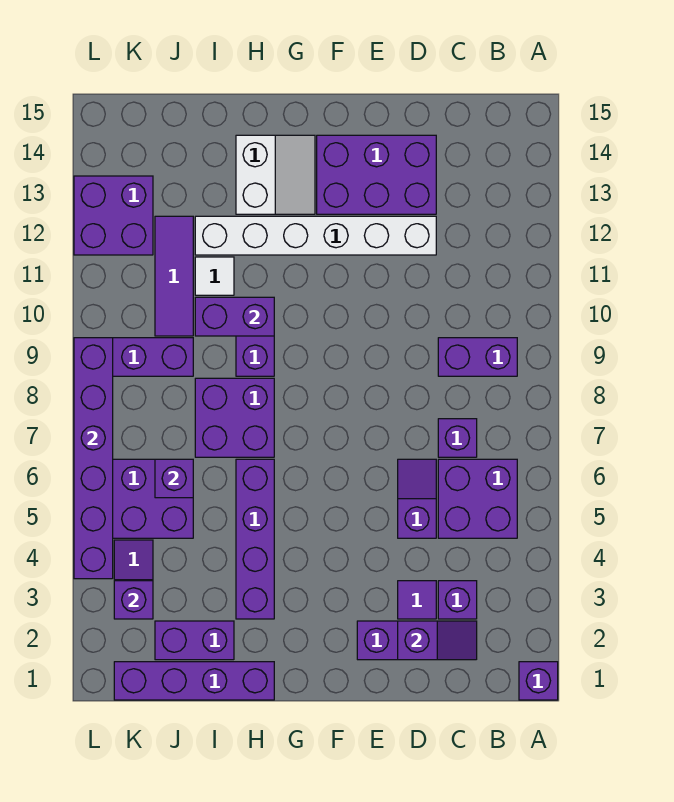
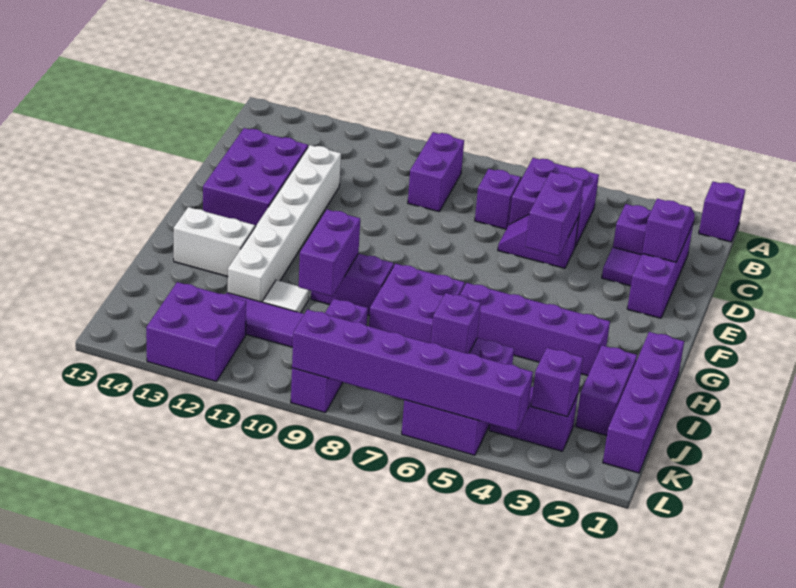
none -> purple 1x2 brick [525,172,584,256]

